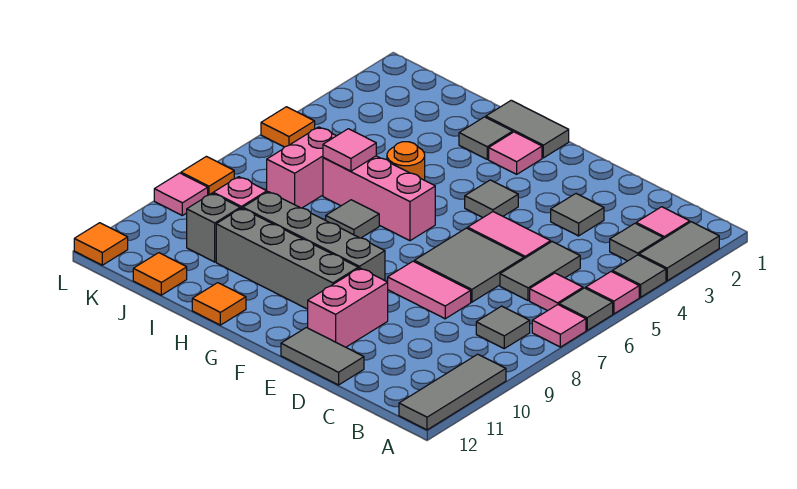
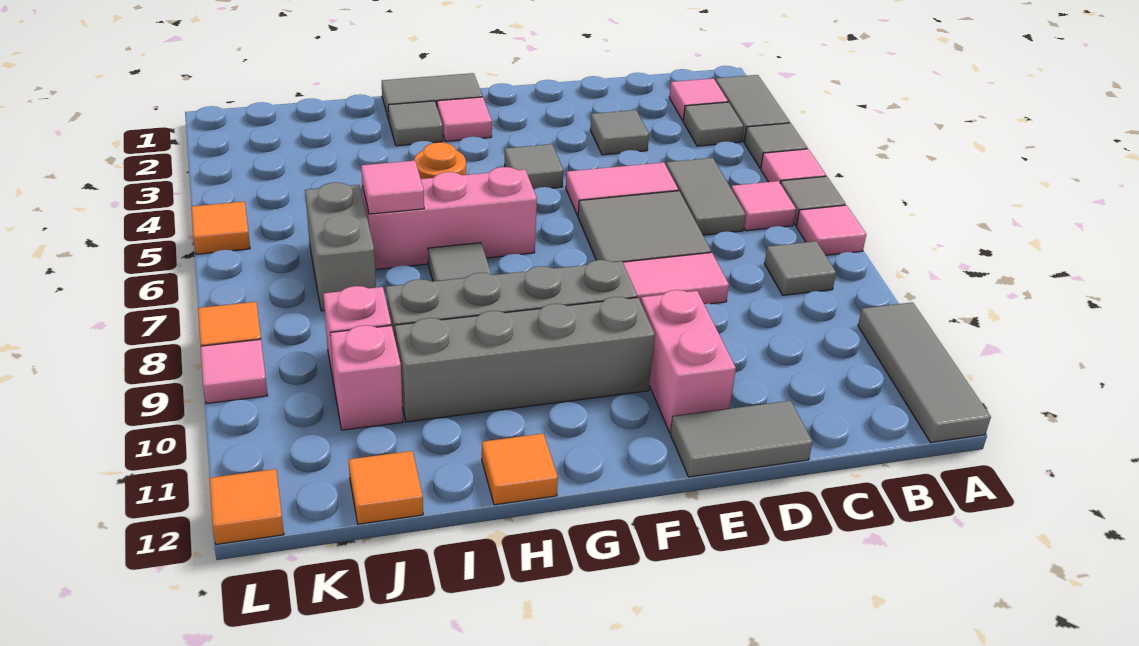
pink 1x2 brick [267,127,336,208] -> grey 1x2 brick [305,182,376,311]
grey 1x1 brick [187,193,240,262] -> pink 1x1 brick [330,325,403,430]

